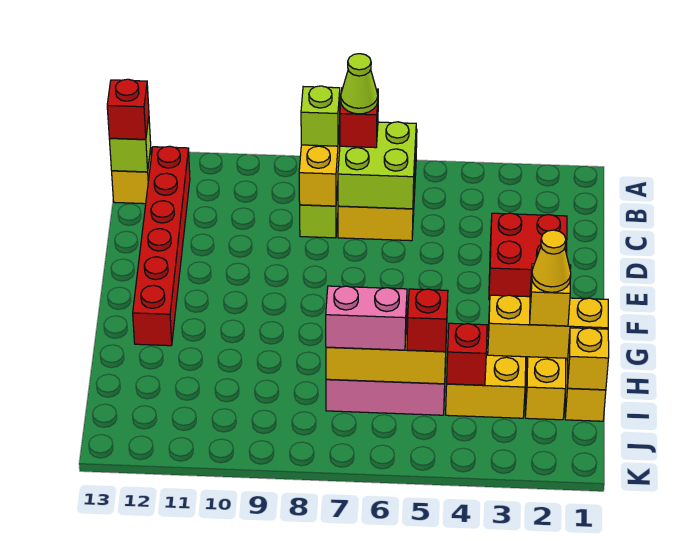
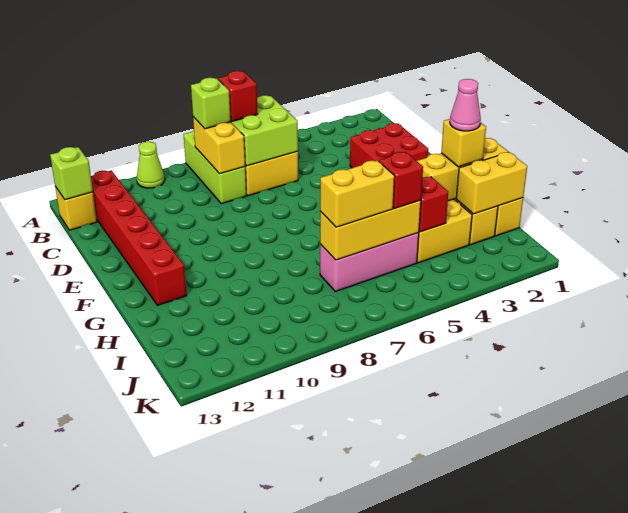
lime 1x1 cone [341,54,378,114] -> lime 1x1 cone moved to [137,142,165,188]
red 1x1 brick [107,79,149,139] -> none
yellow 1x1 cone [532,230,571,292] -> pink 1x1 cone [450,79,481,131]
yellow 1x1 brick [567,328,609,390] -> yellow 1x2 brick [456,152,527,214]
pink 1x2 brick [326,286,407,350] -> yellow 1x2 brick [320,160,395,227]

